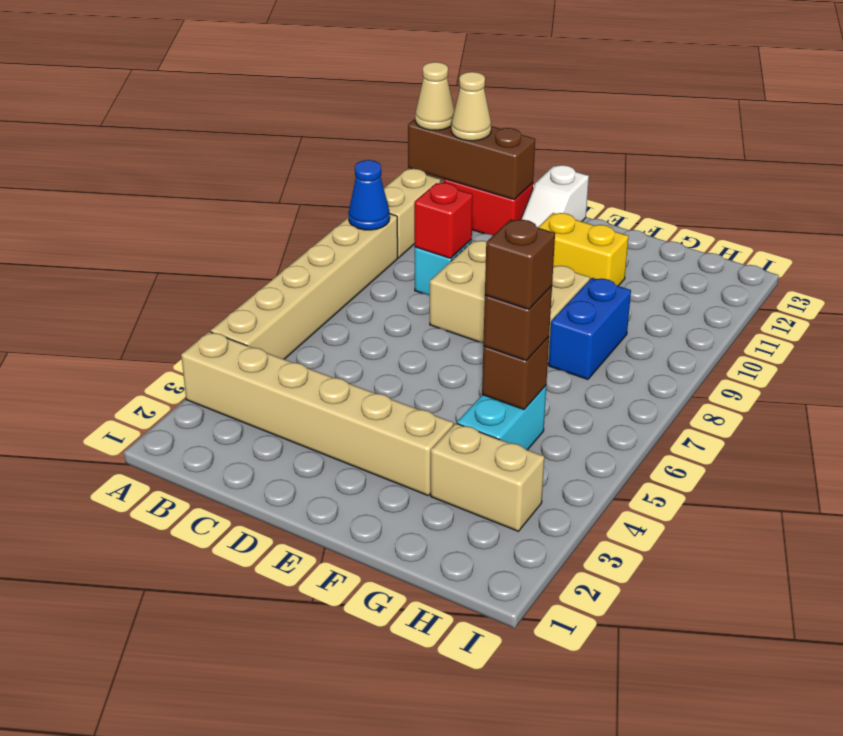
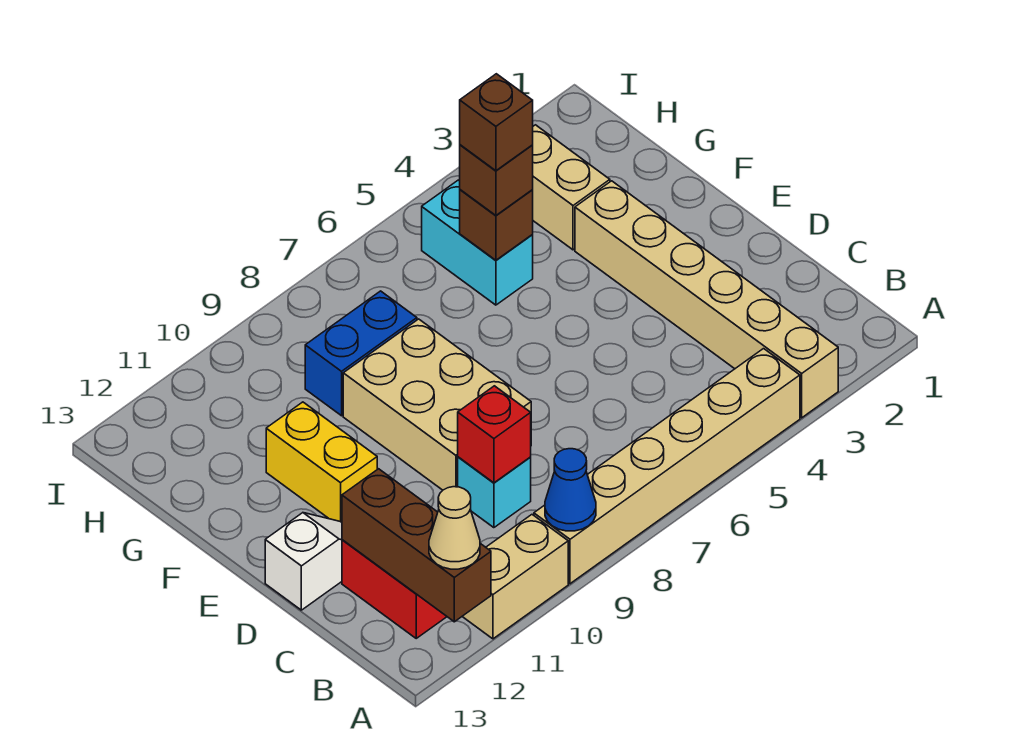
tan 1x1 cone [451,72,491,141] -> none
cyan 1x2 brick [457,386,546,450] -> cyan 1x2 brick turned to [422,180,533,305]

